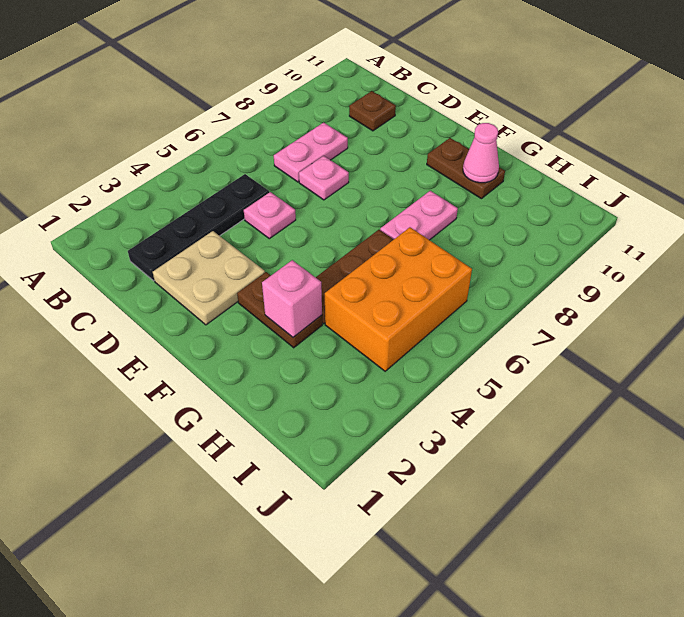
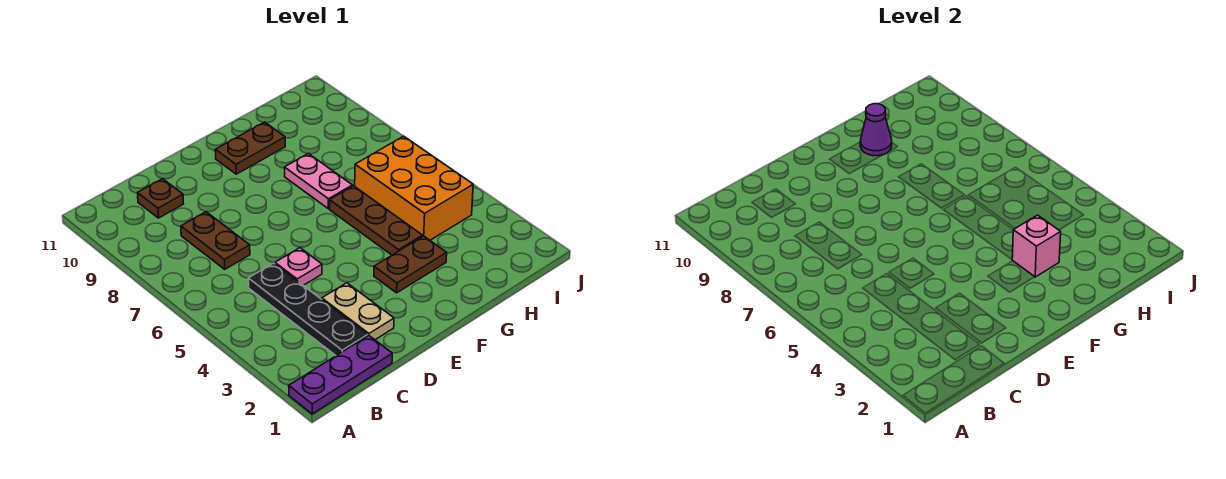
none -> purple 1x3 plate [289,336,392,414]
pink 1x2 plate [274,123,348,182] -> brown 1x2 plate [181,212,250,269]
tan 2x2 plate [153,231,265,325] -> tan 1x2 plate [322,283,394,340]
pink 1x1 plate [299,156,349,200] -> none
pink 1x1 cone [463,123,499,183] -> purple 1x1 cone [860,104,892,156]

